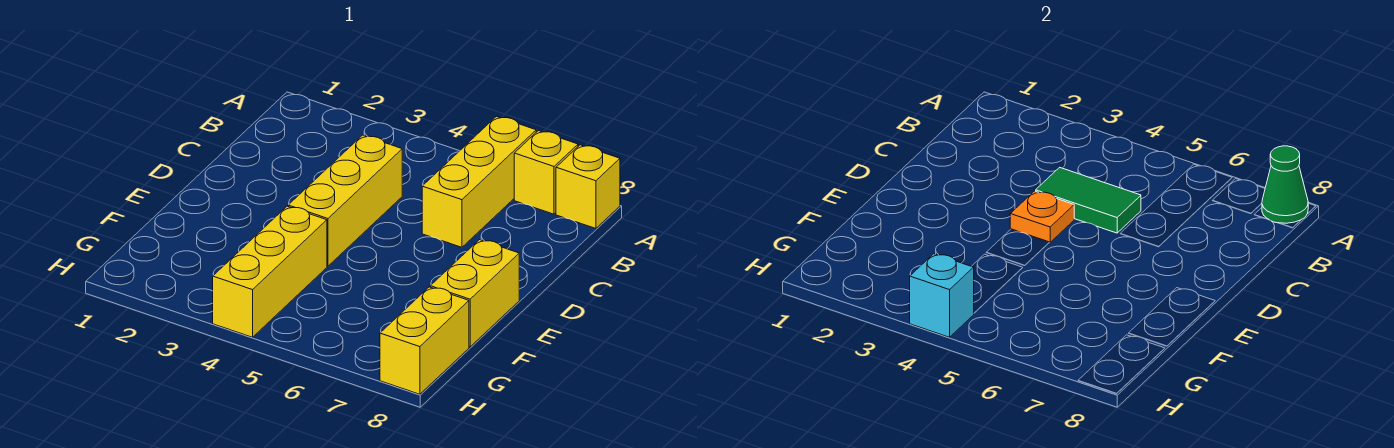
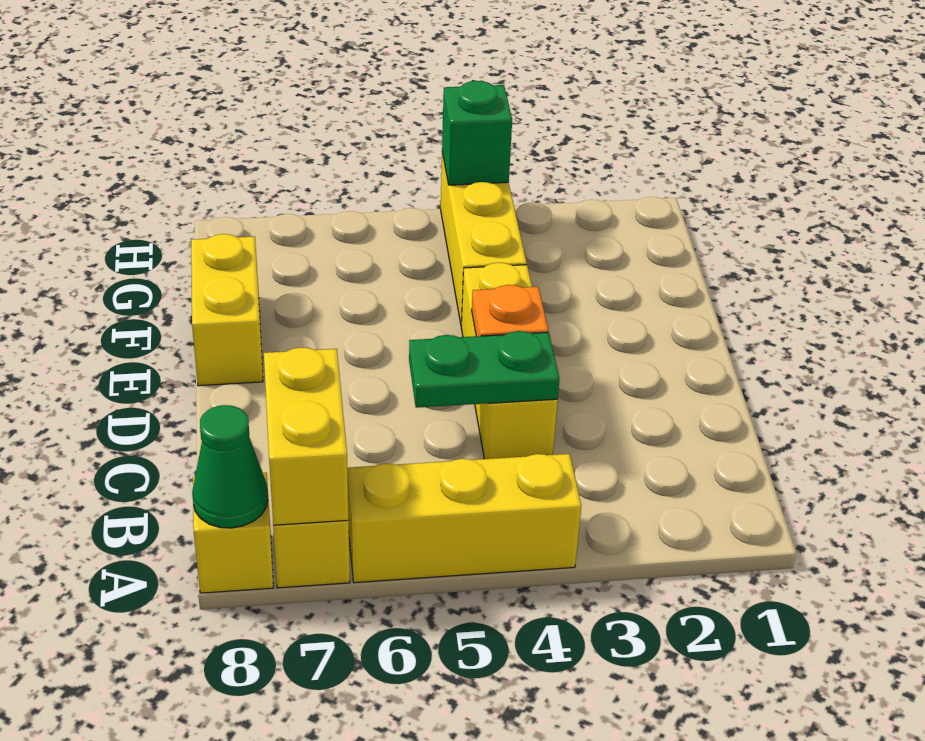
yellow 1x3 brick [422,116,536,247] -> yellow 1x3 brick turned to [347,454,581,583]
green 1x2 tile [1036,167,1141,233] -> green 1x2 plate [409,331,559,408]
yellow 1x2 brick [380,287,469,394] -> yellow 1x2 brick moved to [264,347,349,525]
cyan 1x1 brick [910,254,974,337] -> green 1x1 brick [442,81,512,185]

